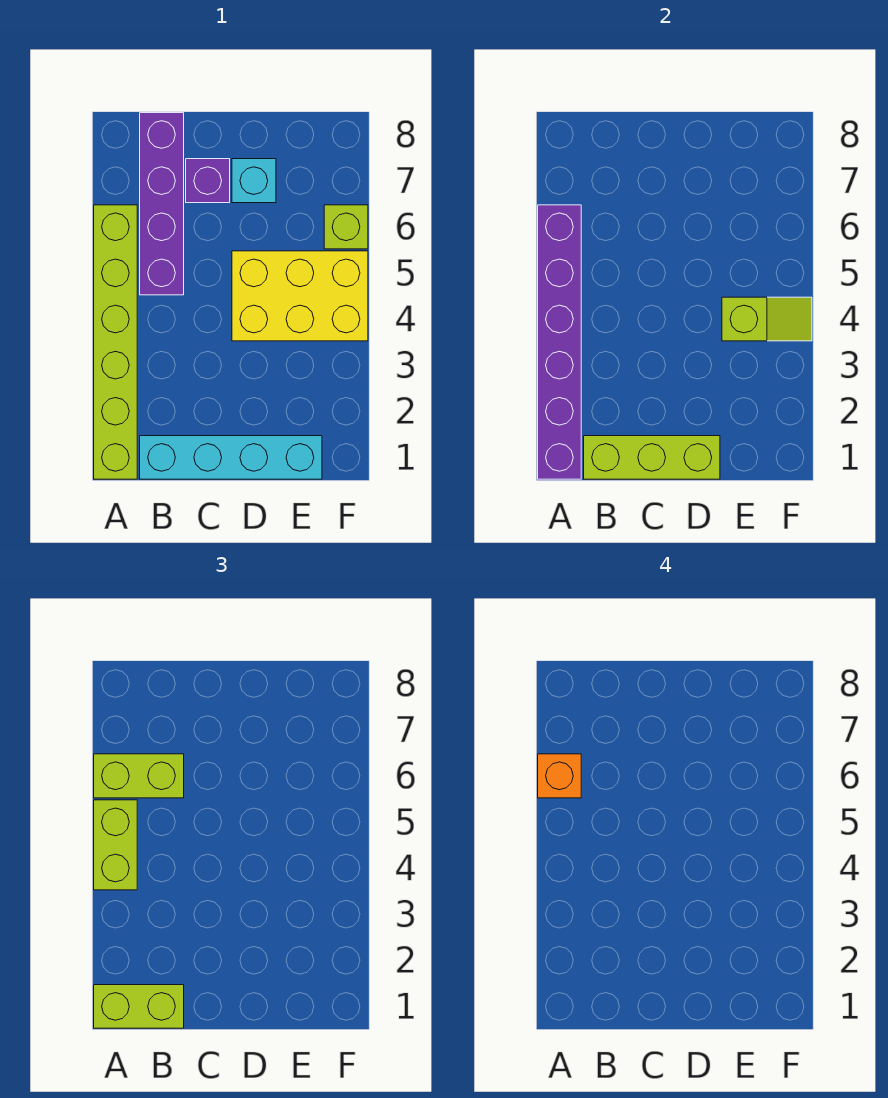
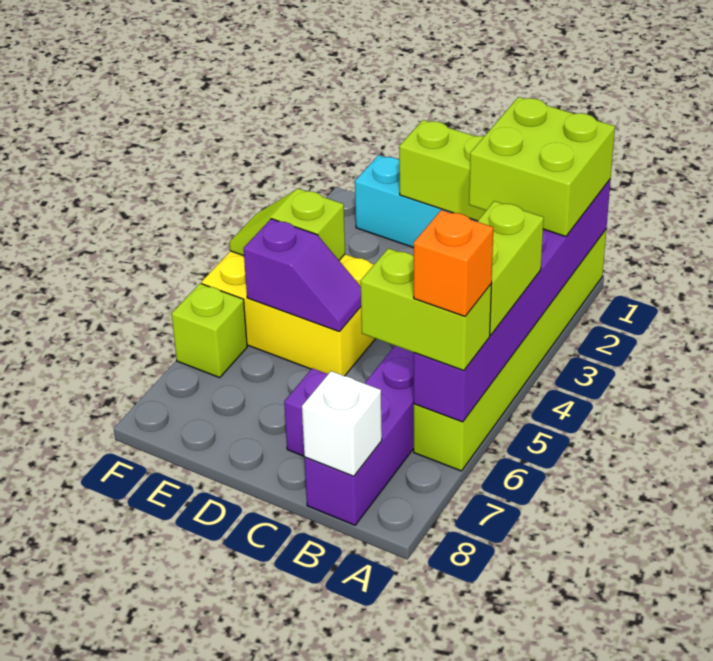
lime 1x2 brick [94,985,184,1028] -> lime 2x2 brick [469,97,615,236]
none -> white 1x1 brick [302,371,382,476]
none -> purple 1x2 slope [243,219,361,331]
cyan 1x1 brick [232,159,276,203] -> none

